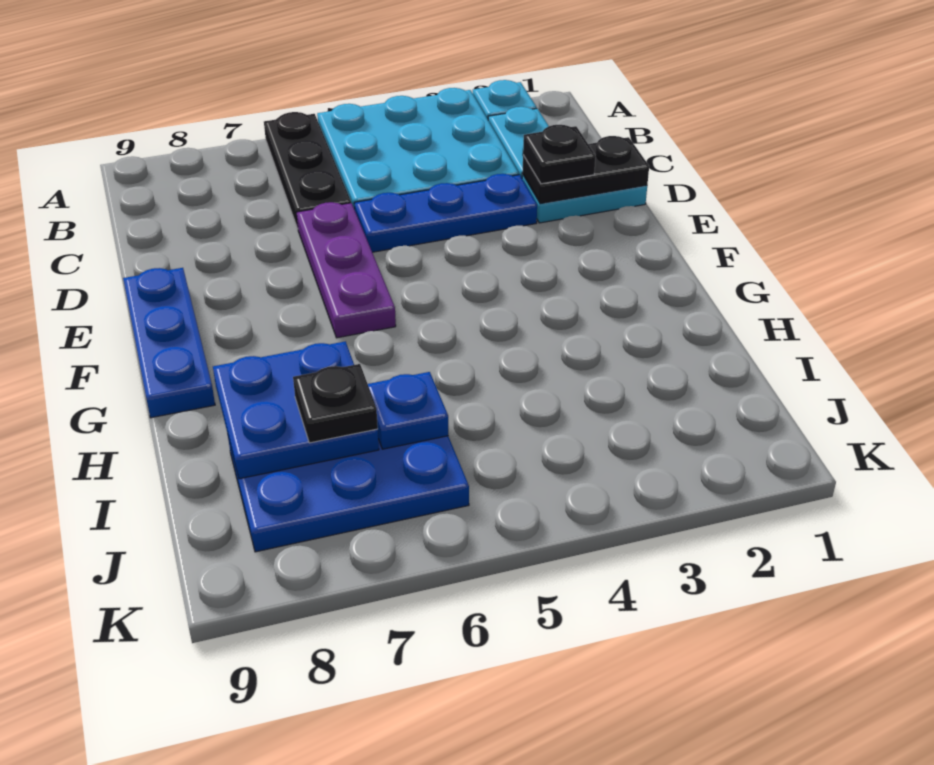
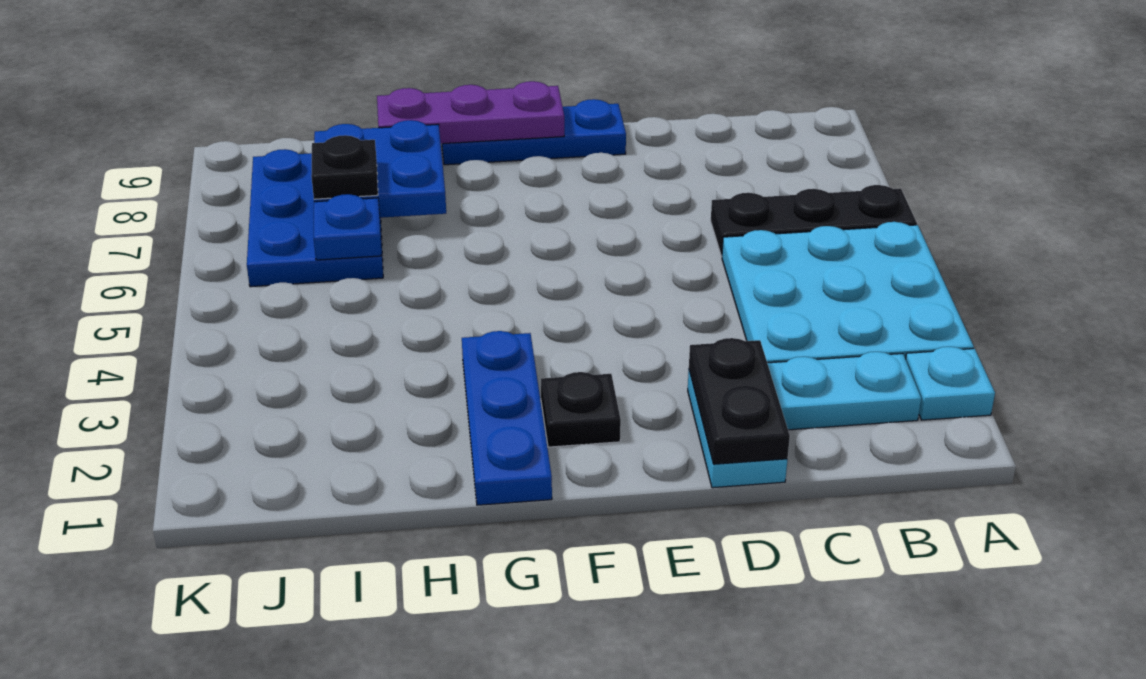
black 1x1 plate [523,125,596,184] -> black 1x1 plate moved to [541,372,621,447]
blue 1x3 plate [354,174,537,252] -> blue 1x3 plate moved to [462,331,552,505]
purple 1x3 plate [296,202,396,338] -> purple 1x3 plate moved to [377,81,564,144]

